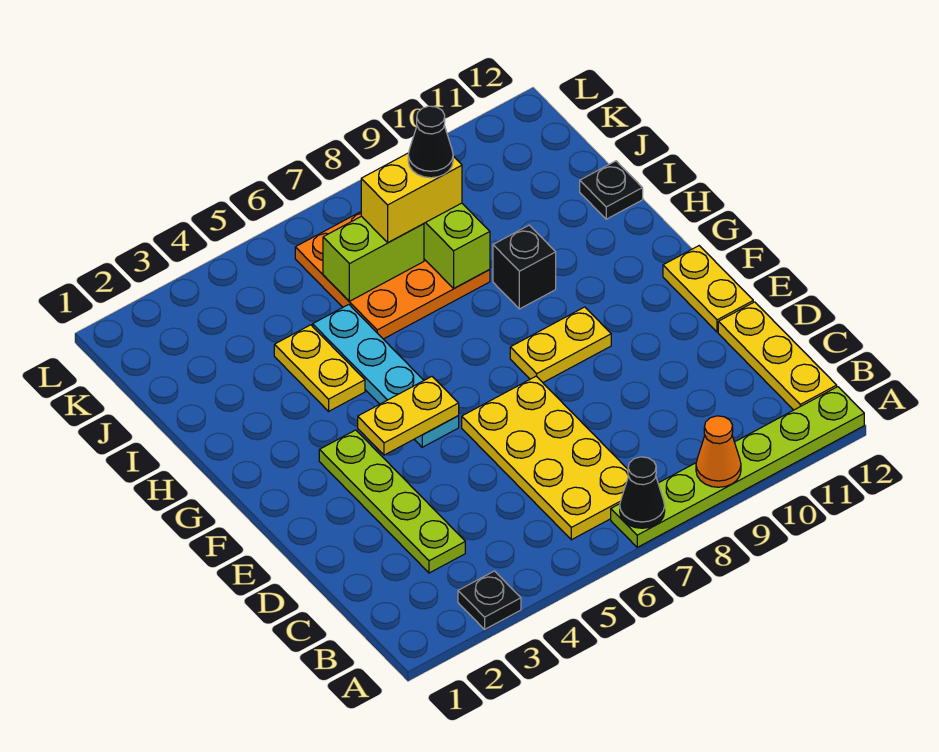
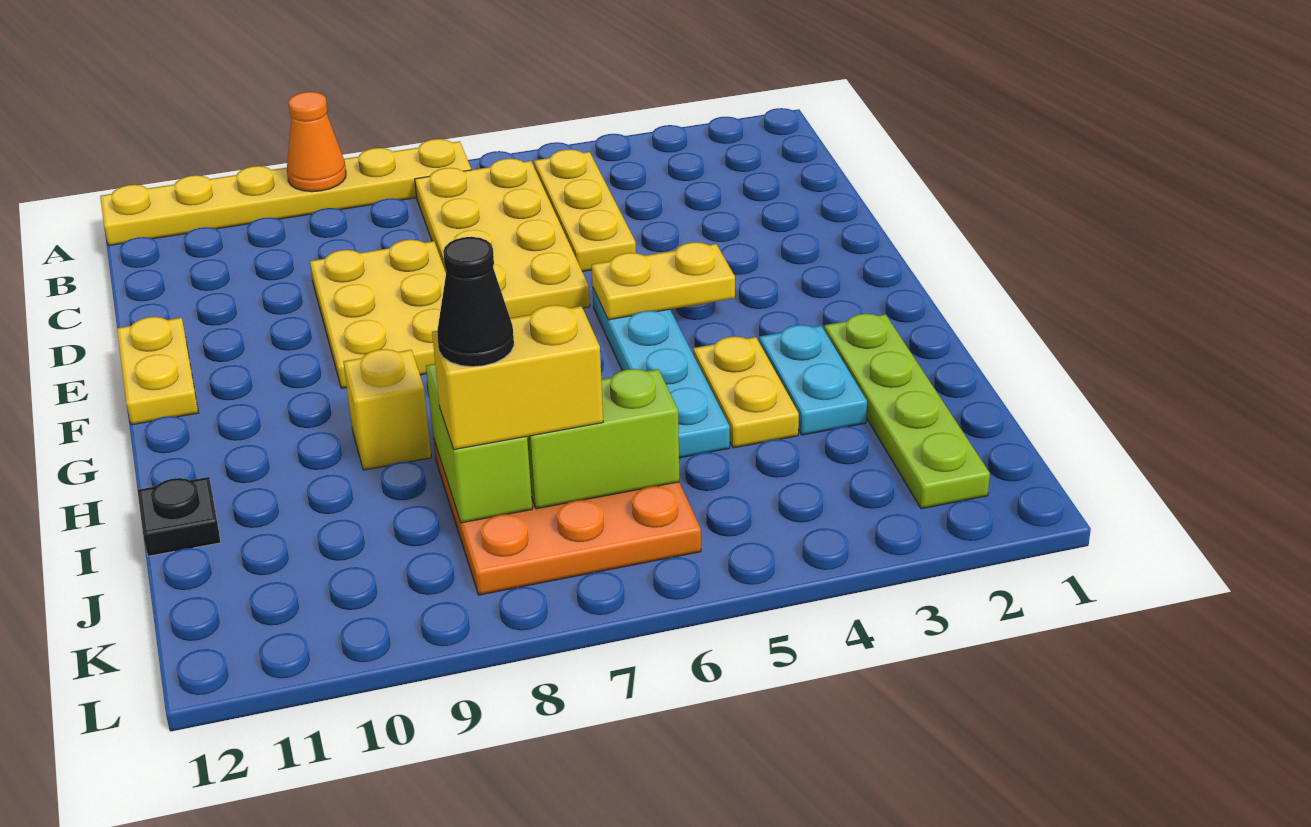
black 1x1 plate [458,571,521,629] -> none
lime 1x6 plate [611,387,864,547] -> yellow 1x6 plate [100,139,471,246]
black 1x1 cone [620,457,665,528] -> none
yellow 1x3 plate [718,302,837,410] -> yellow 1x3 plate moved to [534,150,636,272]
lime 1x4 plate [319,430,465,573] -> lime 1x4 plate moved to [824,314,990,509]
yellow 1x2 plate [510,307,611,382] -> yellow 2x3 plate [310,240,446,388]
none -> cyan 1x2 plate [759,325,867,435]
black 1x1 brick [493,225,556,309] -> yellow 1x1 brick [343,349,431,470]

